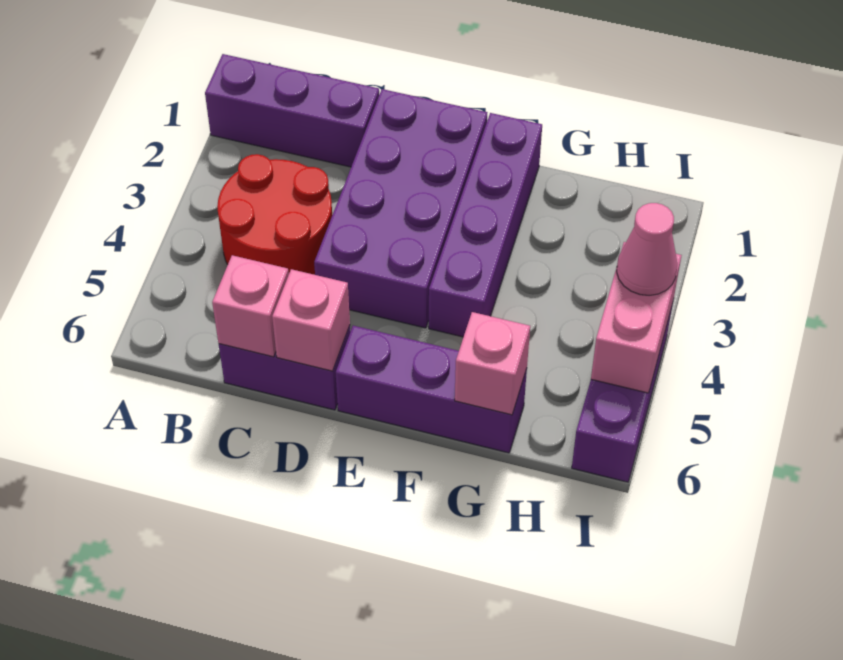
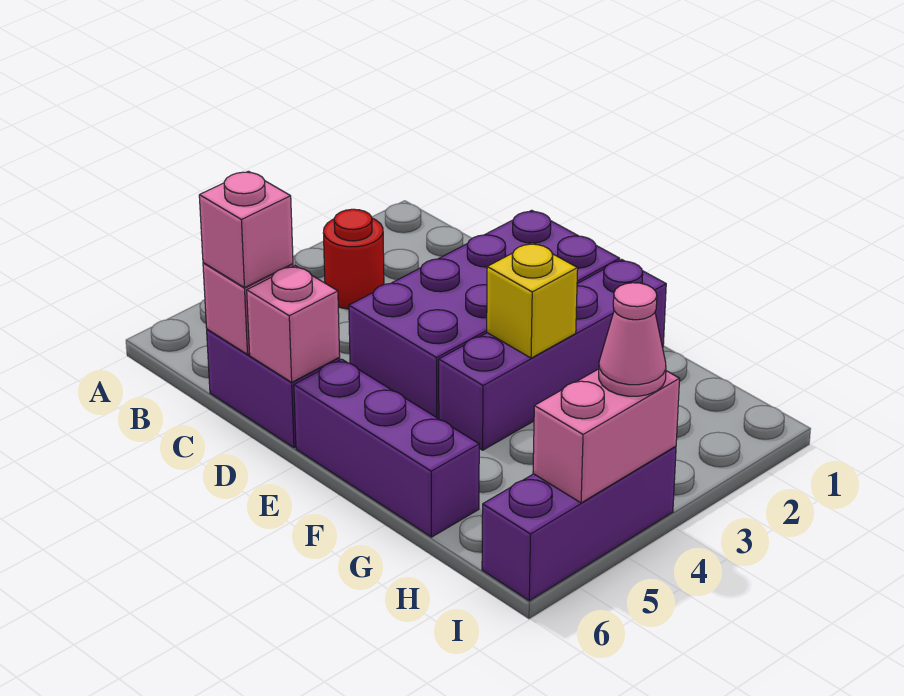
purple 1x3 brick [205,54,379,167] -> none
red 2x2 round brick [217,154,332,275] -> red 1x1 round brick [324,209,384,309]
none -> yellow 1x1 brick [487,243,578,358]
pink 1x1 brick [455,312,530,415] -> pink 1x1 brick moved to [199,171,293,288]

